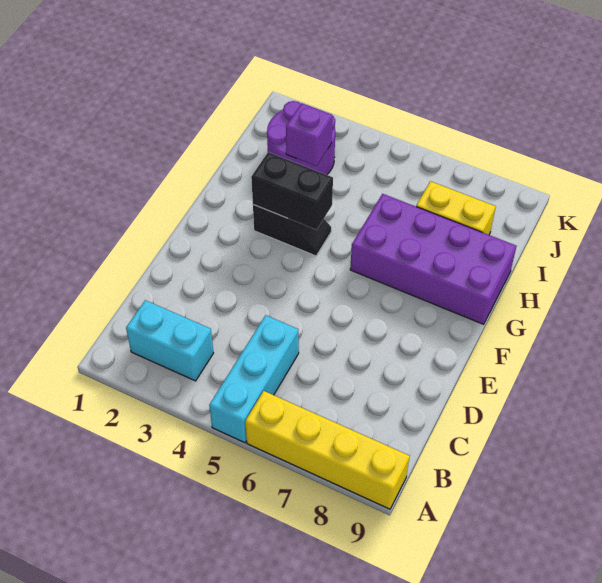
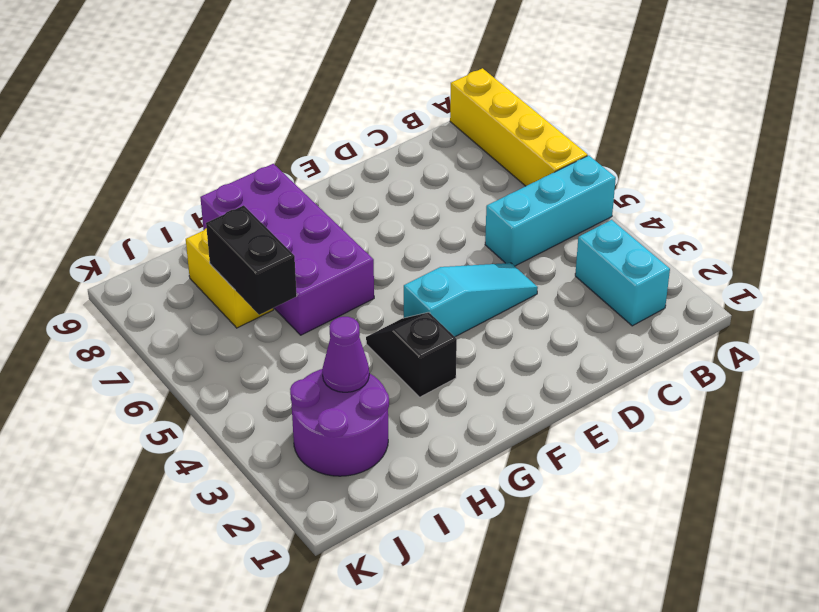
none -> cyan 1x3 slope [404,263,538,337]
black 1x2 brick [251,152,333,230] -> black 1x2 brick moved to [206,205,297,315]
purple 1x1 brick [286,103,332,166] -> purple 1x1 cone [322,317,369,392]

